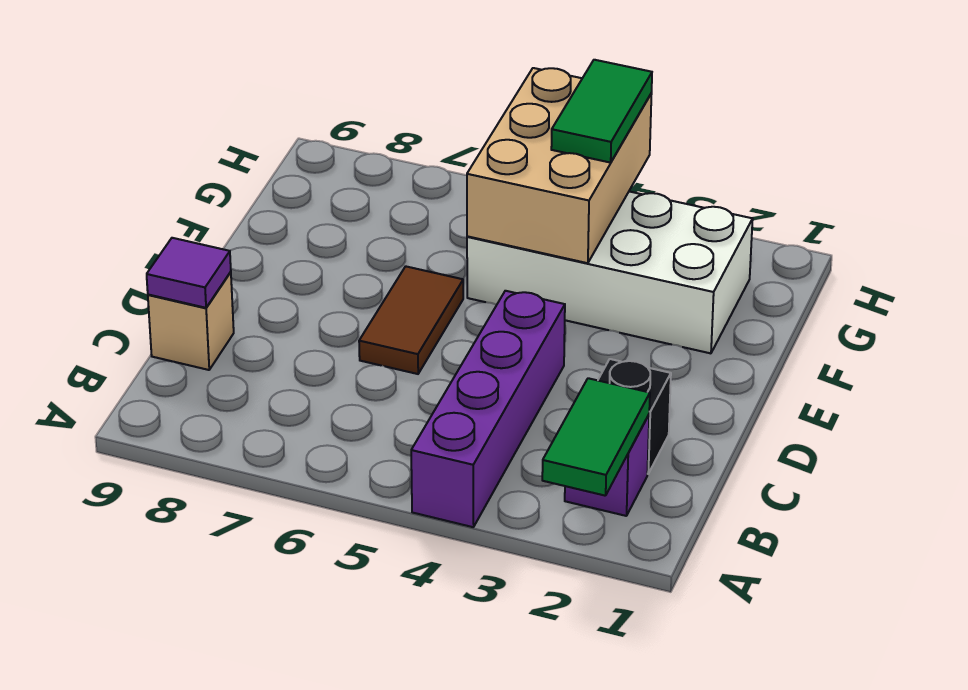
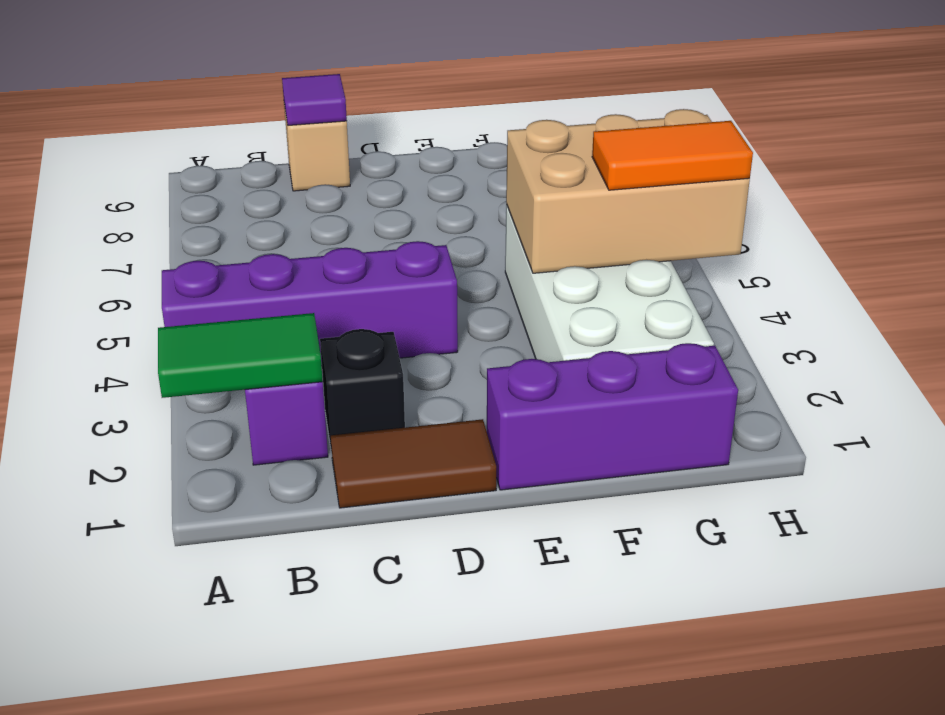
brown 1x2 tile [359,266,463,374] -> brown 1x2 tile moved to [331,419,496,508]
none -> purple 1x3 brick [487,343,738,490]
green 1x2 tile [551,60,652,163] -> orange 1x2 tile [592,121,753,190]

